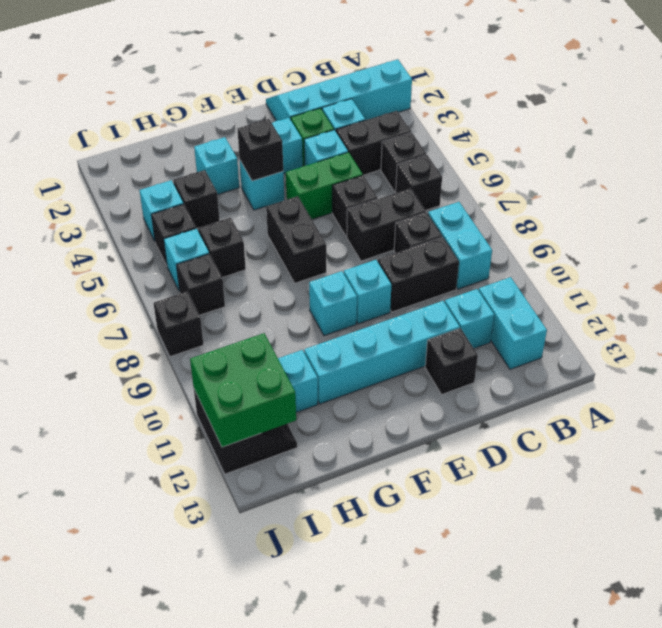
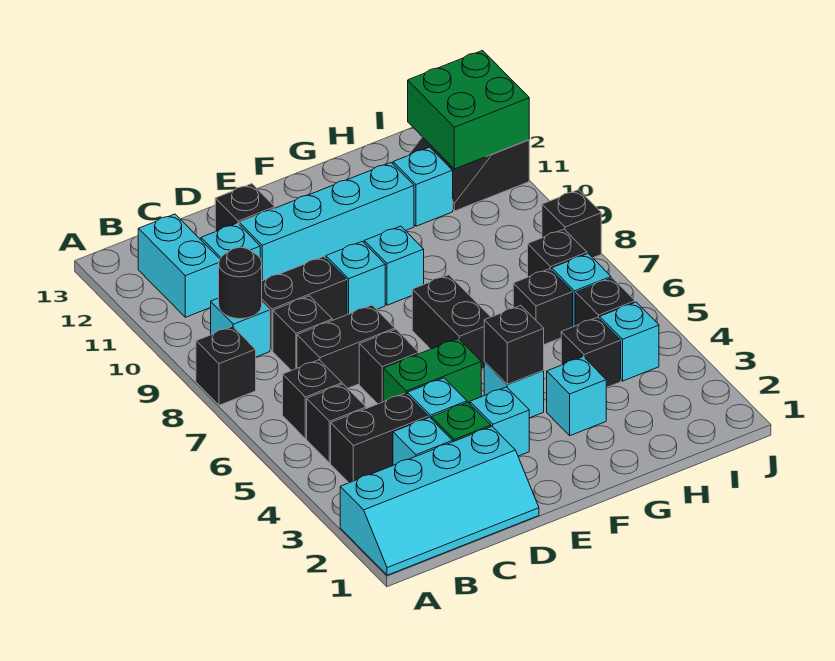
none -> black 1x1 brick [196,326,256,405]
cyan 1x2 brick [428,202,492,289] -> cyan 1x1 brick [211,298,270,357]
none -> black 1x1 round brick [219,247,262,319]

